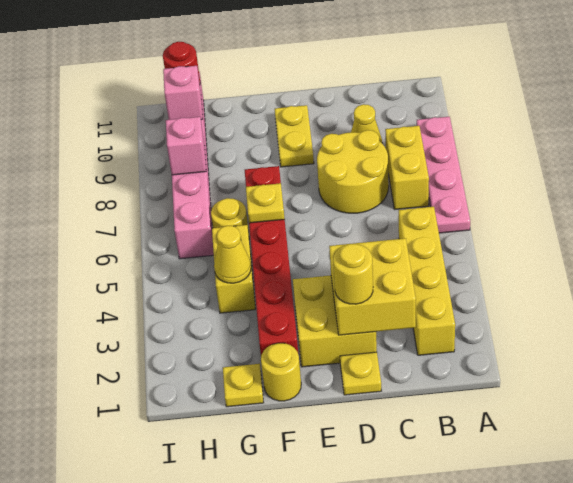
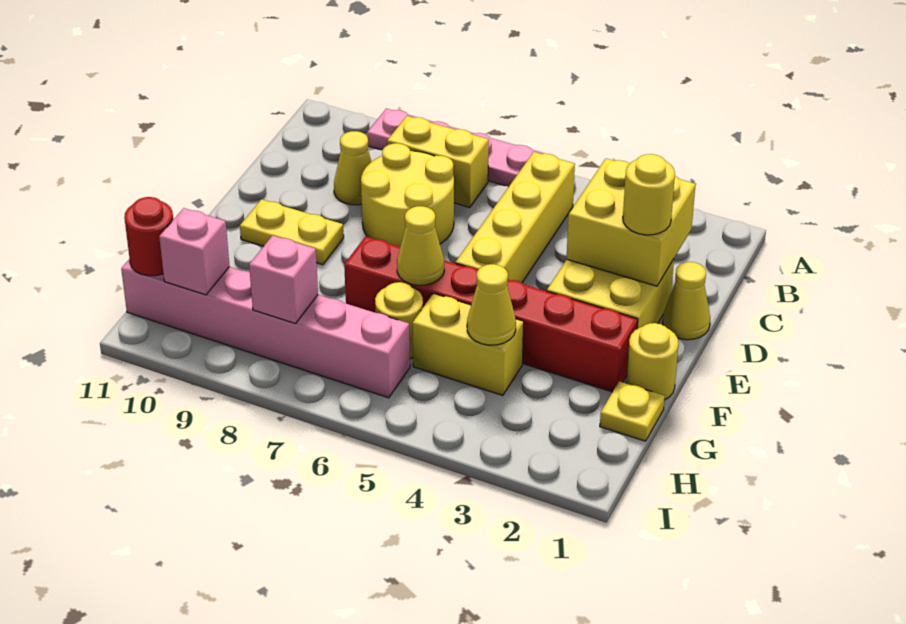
yellow 1x4 brick [399,206,455,355] -> yellow 1x4 brick turned to [456,152,575,282]
yellow 1x1 plate [340,352,381,395] -> yellow 1x1 cone [663,262,710,340]
yellow 1x1 plate [246,183,285,223] -> yellow 1x1 cone [397,206,444,285]

